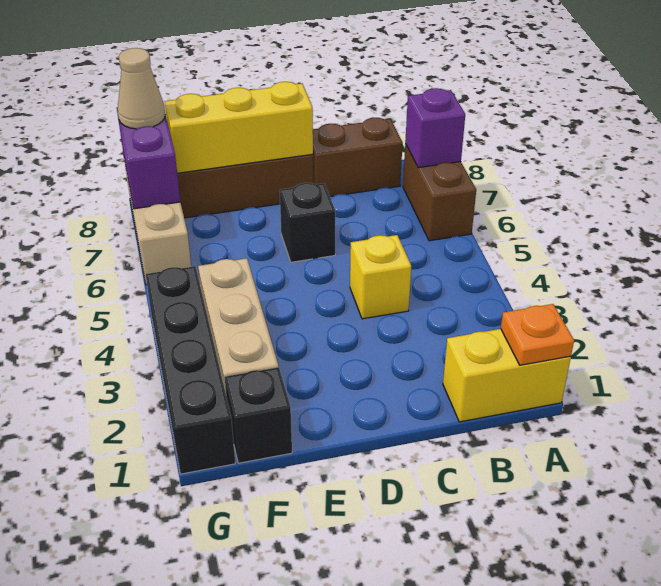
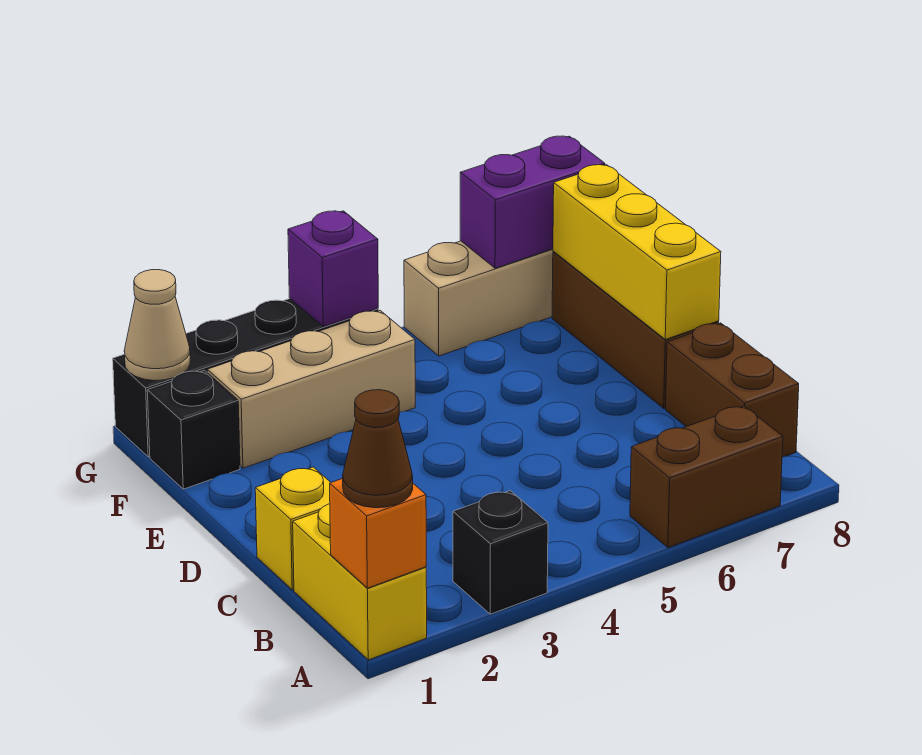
orange 1x1 plate [501,304,574,365] -> orange 1x1 brick [330,478,426,588]
none -> brown 1x1 cone [343,390,413,508]
purple 1x1 brick [405,88,465,168] -> purple 1x1 brick moved to [288,211,378,327]
yellow 1x1 brick [350,235,411,319] -> yellow 1x1 brick moved to [255,467,331,590]
black 1x1 brick [280,183,335,262] -> black 1x1 brick moved to [453,491,548,614]
tan 1x1 cone [118,48,165,129] -> tan 1x1 cone moved to [124,270,190,381]

